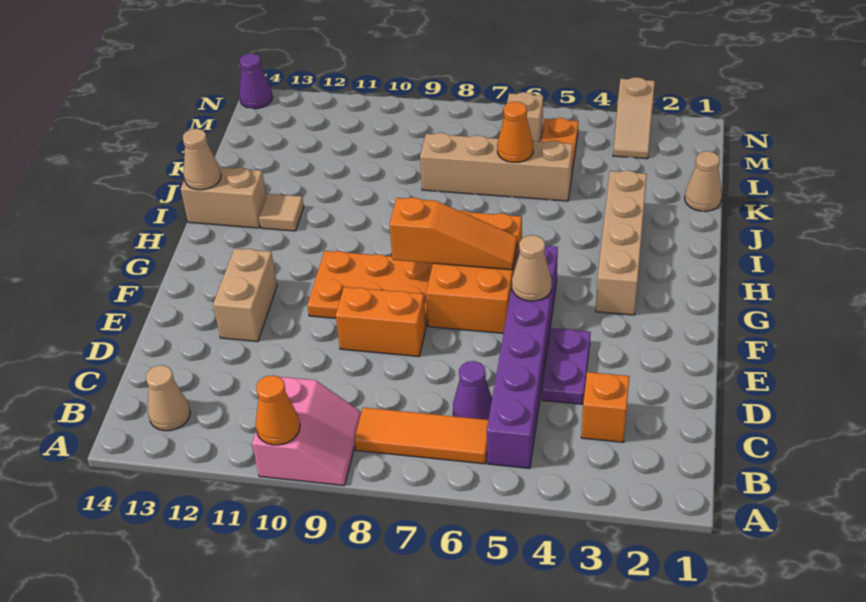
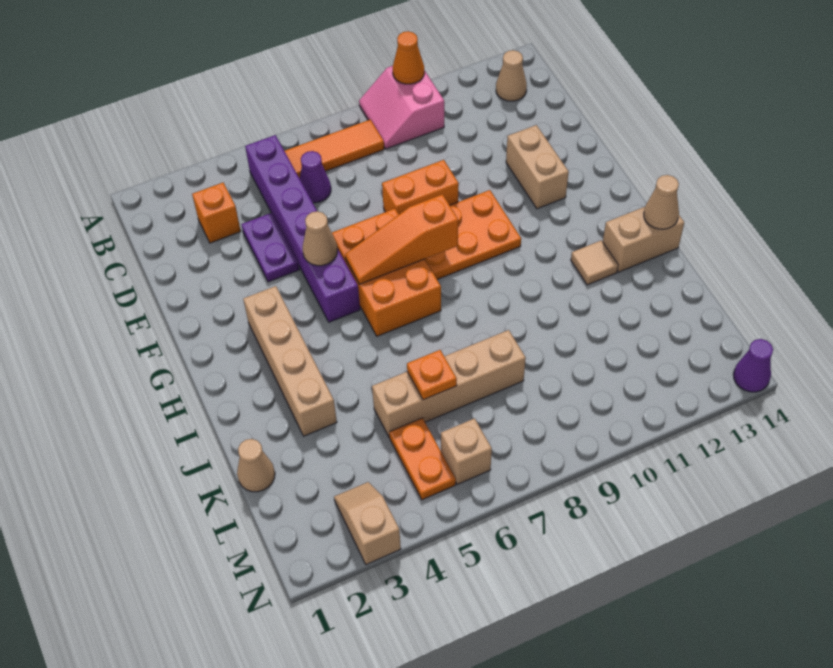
orange 1x1 cone [497,102,533,162] -> orange 1x1 plate [407,350,457,400]

